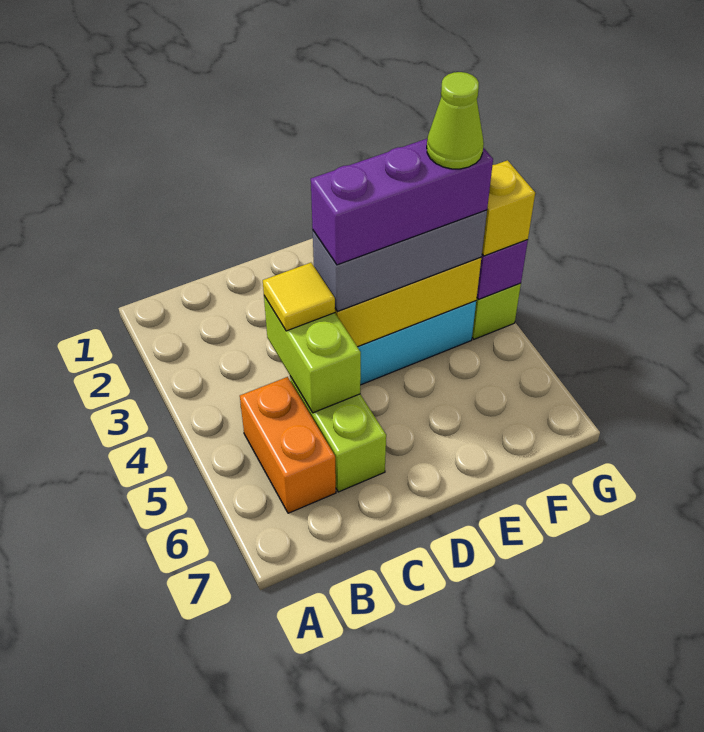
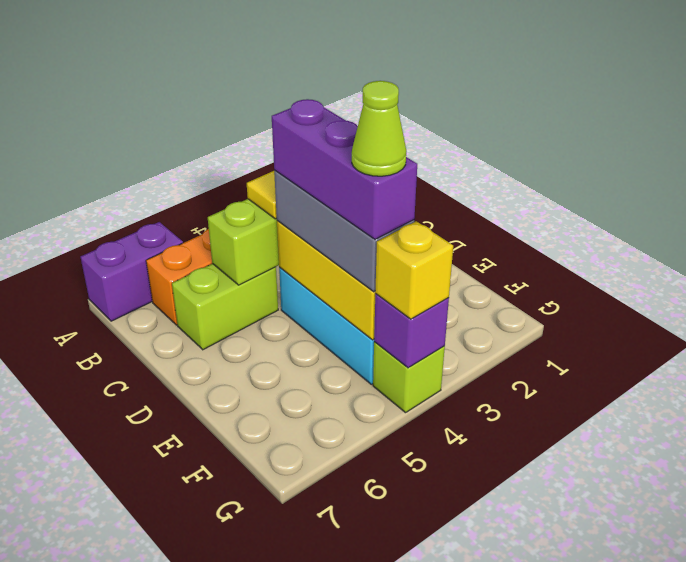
none -> purple 1x2 brick [81,222,183,321]

